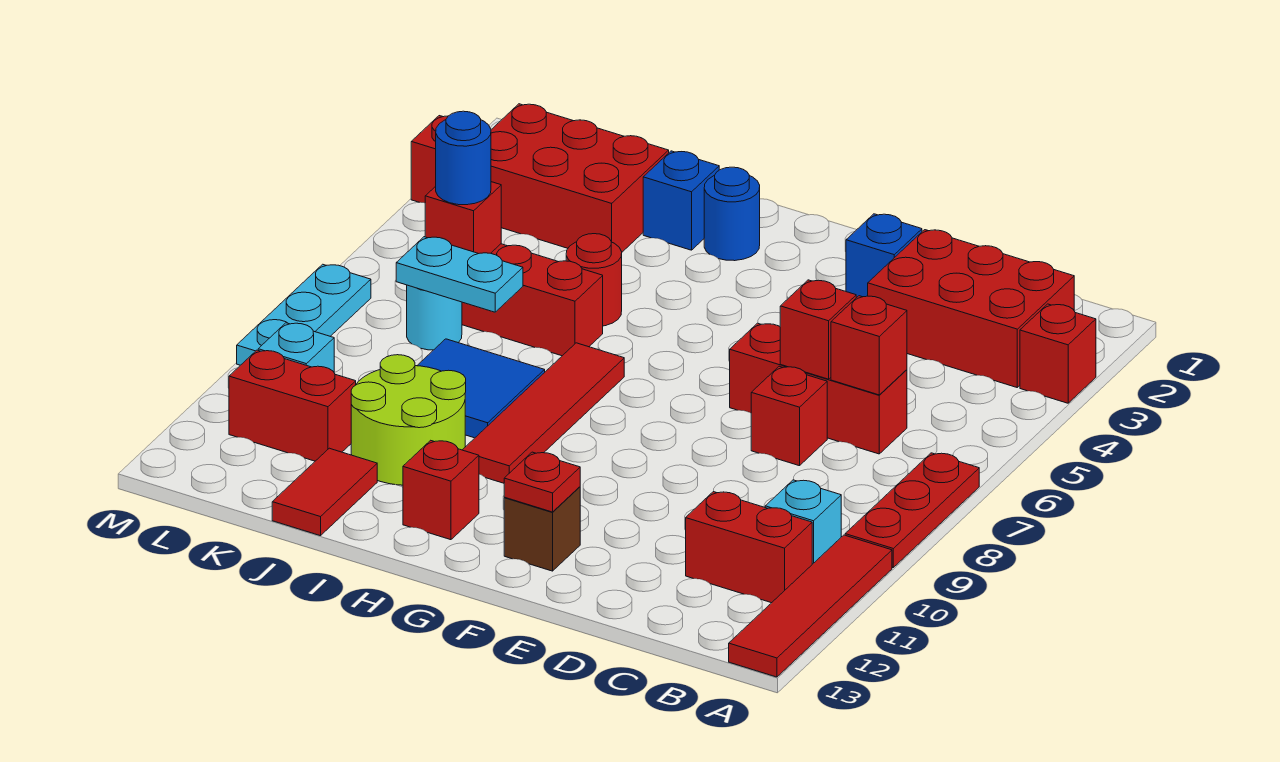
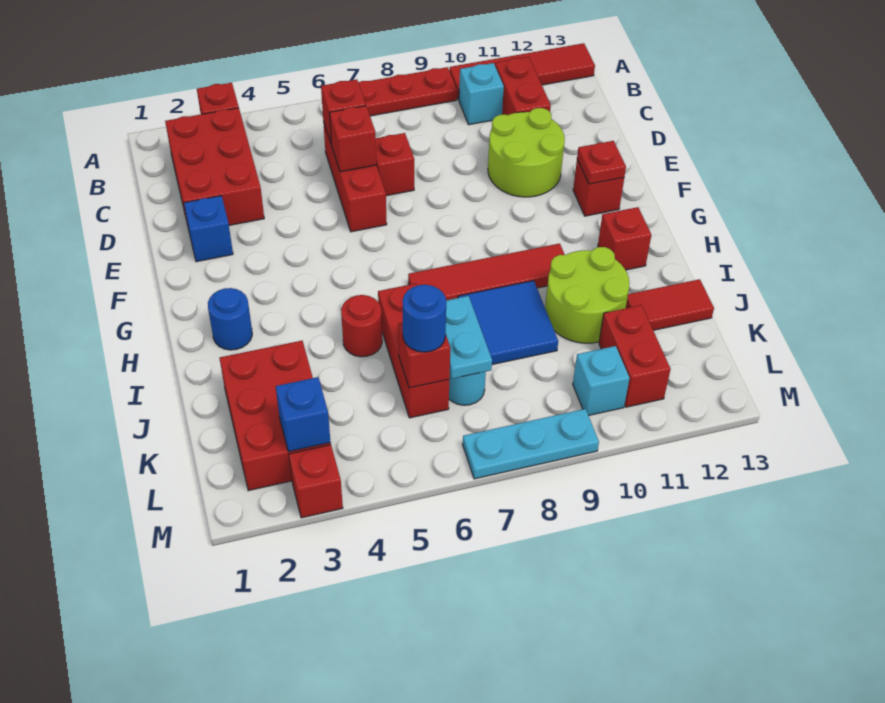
none -> lime 2x2 round brick [488,108,565,197]
brown 1x1 brick [504,487,580,571] -> red 1x1 brick [573,159,624,216]
blue 1x1 brick [643,151,719,250] -> blue 1x1 brick moved to [276,377,331,452]

